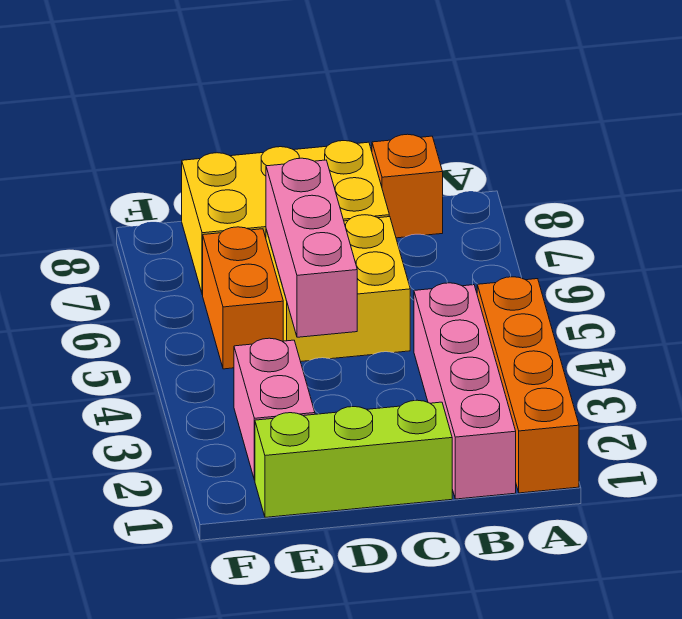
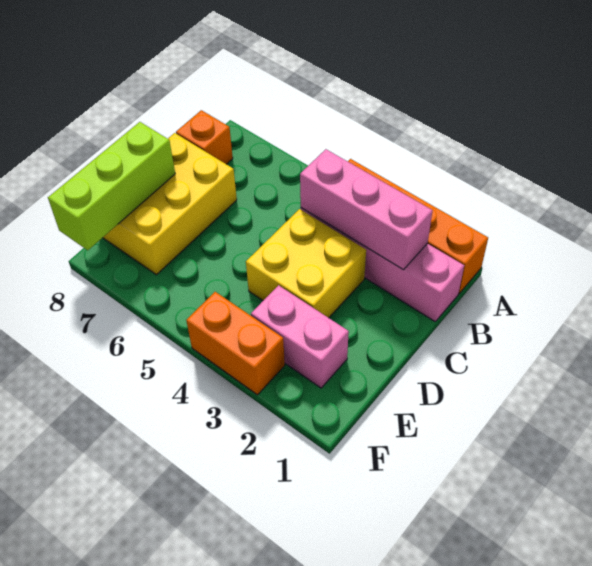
lime 1x3 brick [255,400,452,517] -> lime 1x3 brick moved to [48,122,175,250]
yellow 2x2 brick [266,215,410,362] -> yellow 2x2 brick moved to [246,209,366,318]
pink 1x3 brick [266,158,357,337] -> pink 1x3 brick moved to [300,149,432,270]
orange 1x2 brick [203,227,283,369] -> orange 1x2 brick moved to [186,292,285,395]

